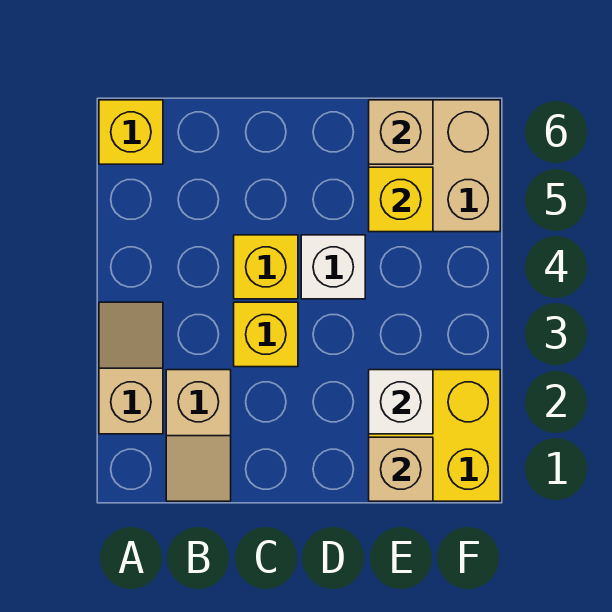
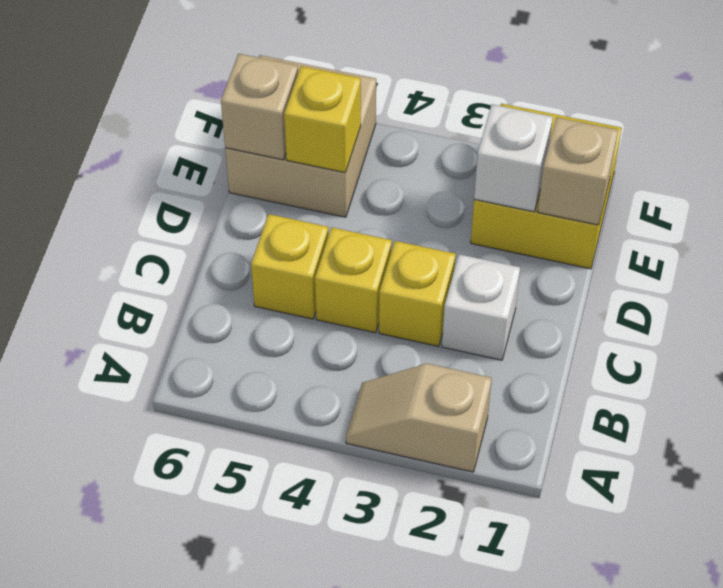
yellow 1x1 brick [99,100,163,164] -> yellow 1x1 brick moved to [251,214,328,319]
tan 1x2 slope [166,370,231,501] -> none
white 1x1 brick [301,235,365,299] -> white 1x1 brick moved to [442,254,520,360]

